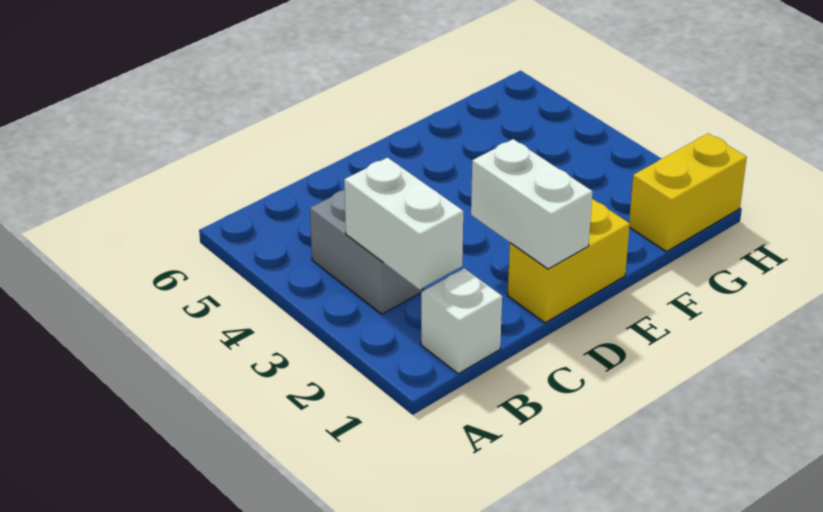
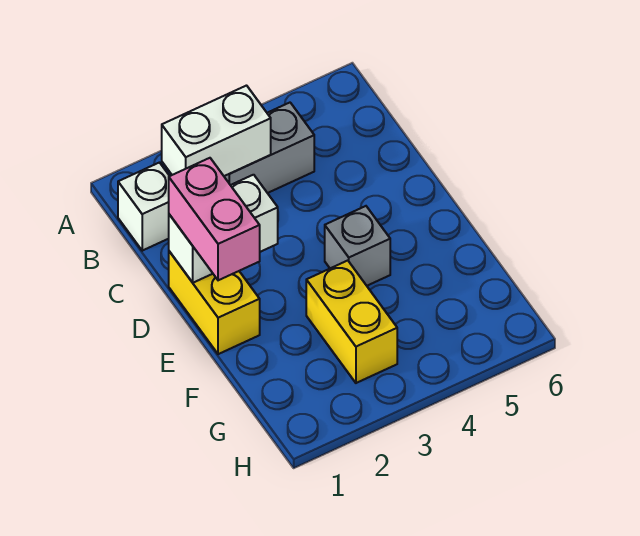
none -> pink 1x2 brick [169,158,260,280]
none -> grey 1x1 brick [325,206,390,286]
yellow 1x2 brick [629,134,747,252] -> yellow 1x2 brick moved to [306,261,397,383]

